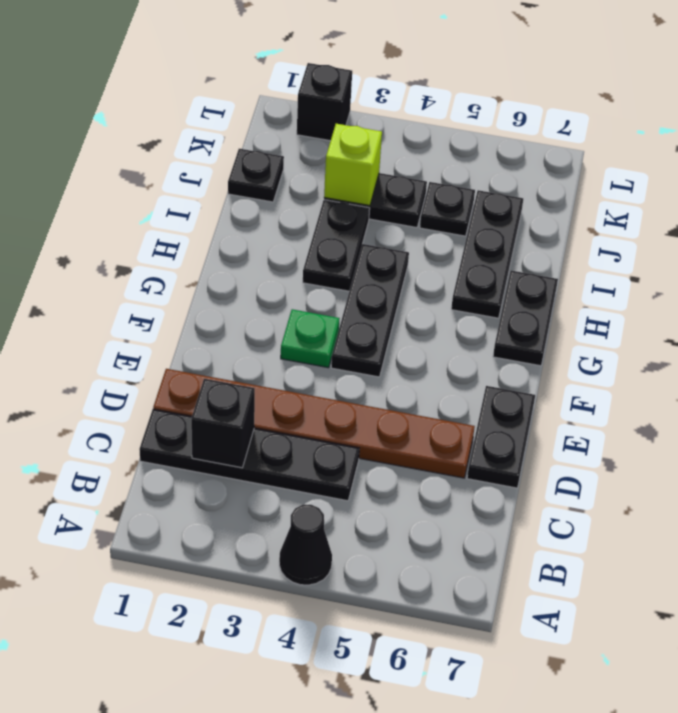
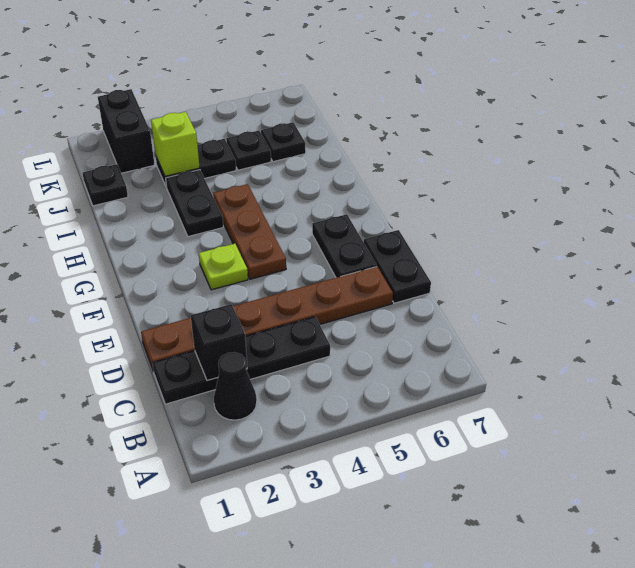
black 1x1 cone [279,505,332,585] -> black 1x1 cone moved to [214,352,257,420]
green 1x1 plate [281,309,340,368] -> lime 1x1 plate [199,244,248,290]
black 1x3 plate [331,244,409,377] -> brown 1x3 plate [213,184,286,279]
black 1x2 plate [493,271,558,366] -> black 1x2 plate moved to [312,214,377,278]
black 1x3 plate [451,190,523,318] -> black 1x1 plate [261,122,306,162]
black 1x1 brick [297,63,352,141] -> black 1x2 brick [98,89,155,173]

